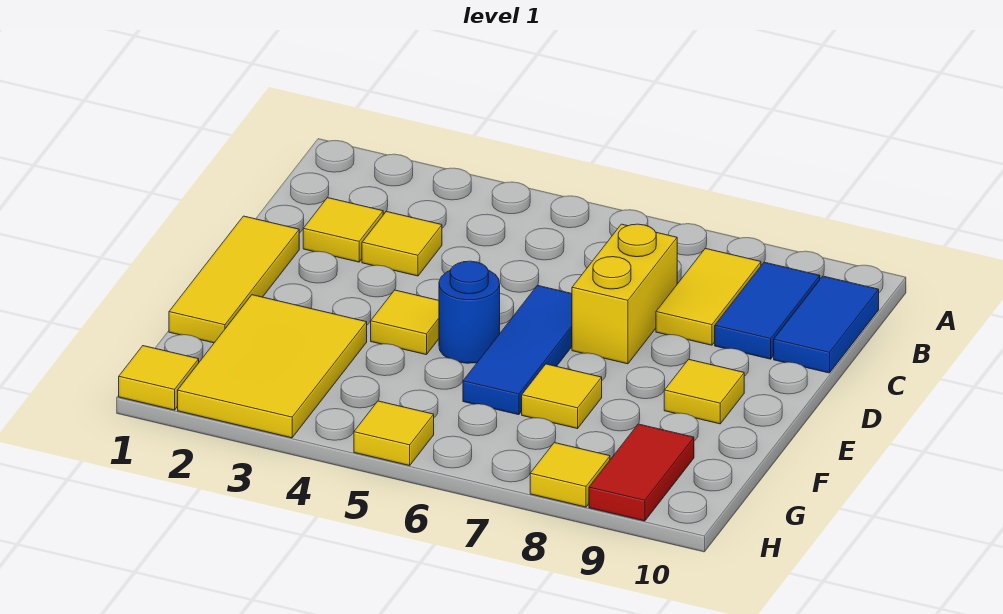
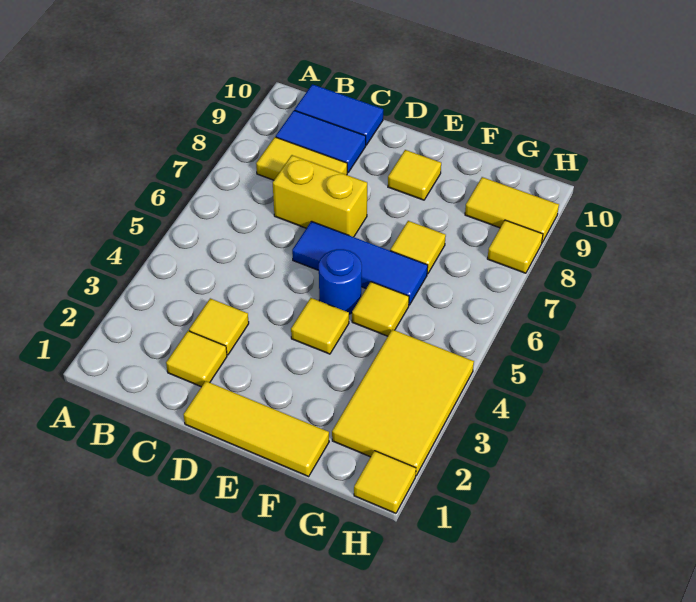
yellow 2x3 tile [178,295,367,438] -> yellow 2x3 tile turned to [332,329,474,476]
red 1x2 tile [589,424,694,521] -> yellow 1x2 tile [465,177,559,242]
yellow 1x1 tile [354,401,434,466] -> yellow 1x1 tile moved to [352,282,409,336]

